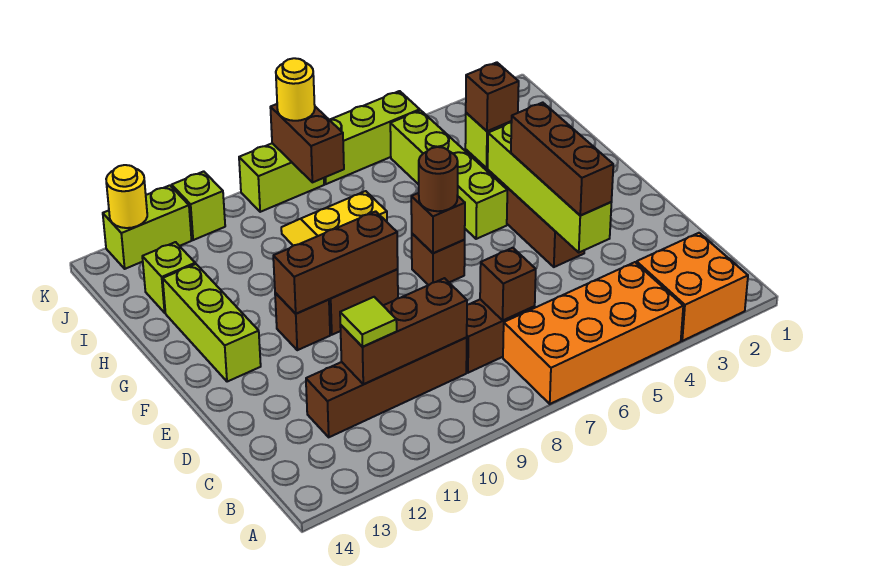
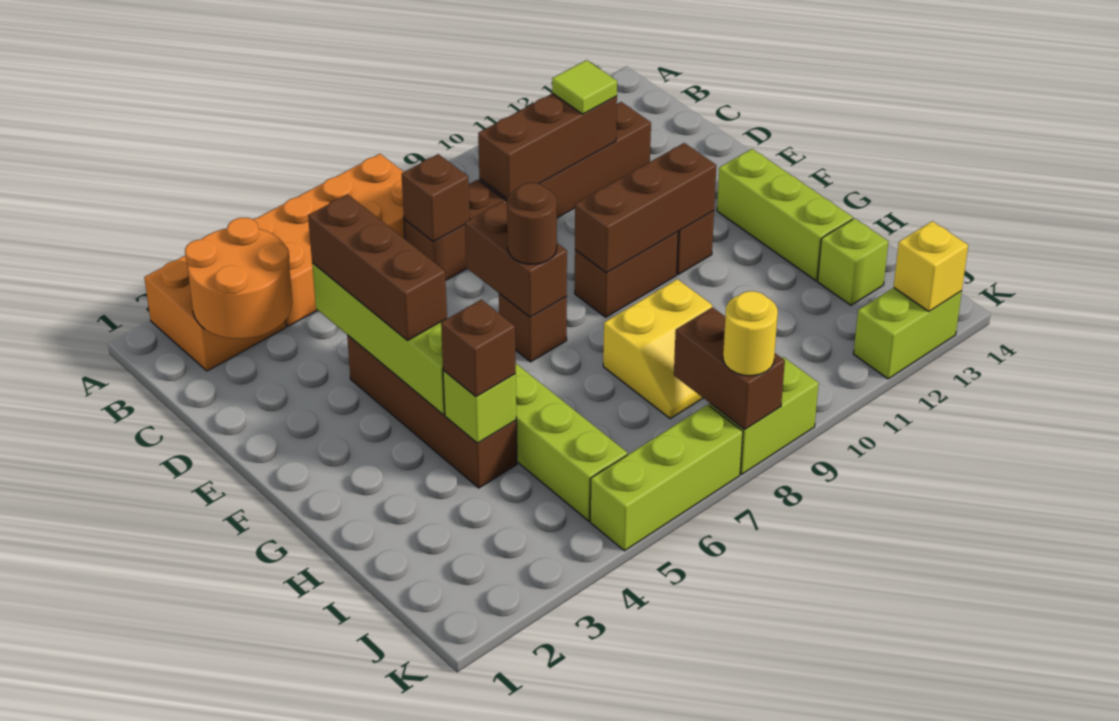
none -> orange 2x2 round brick [185,218,293,339]
brown 1x1 brick [411,193,465,253] -> brown 1x2 brick [465,202,567,317]
lime 1x1 brick [172,171,225,240] -> none
yellow 1x1 round brick [106,165,147,228] -> yellow 1x1 brick [894,221,968,311]

